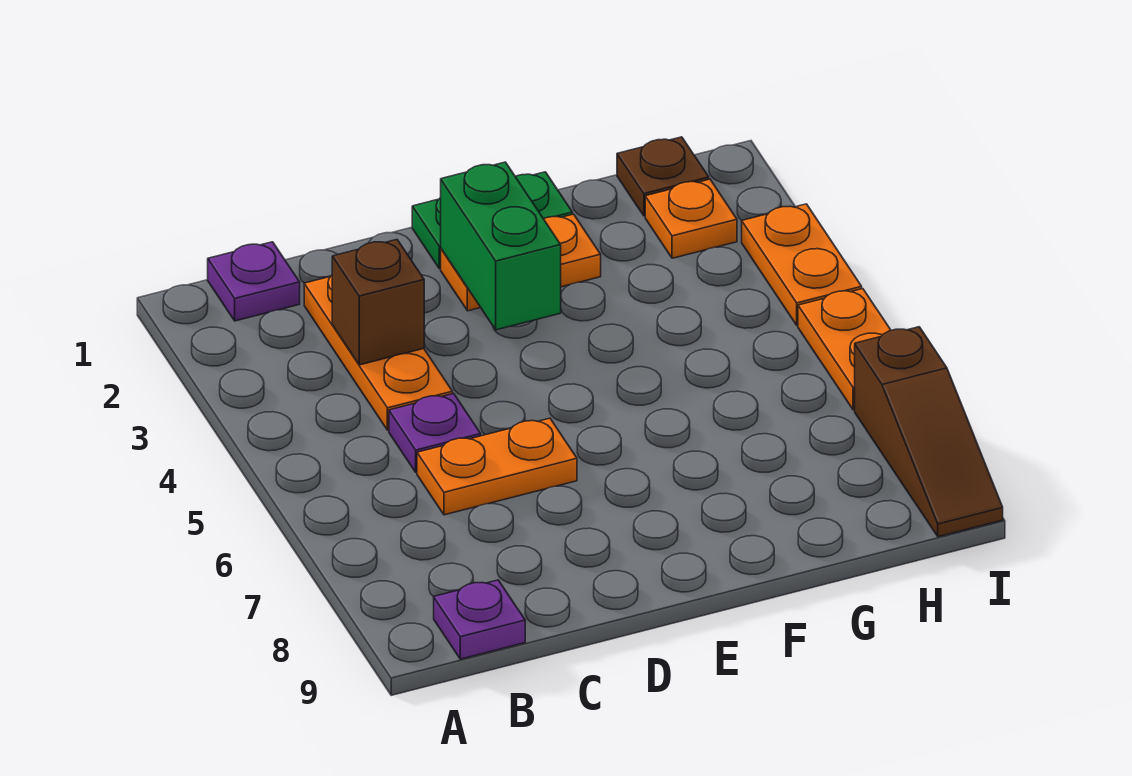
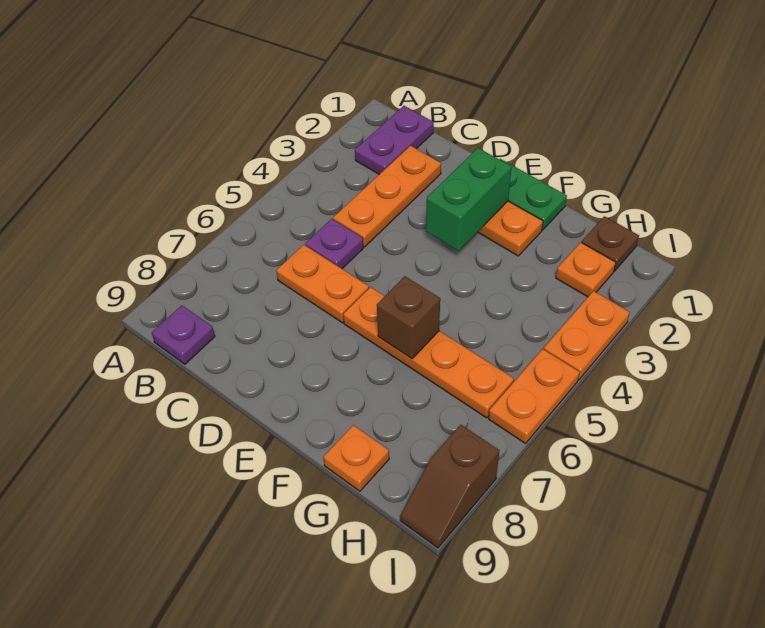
purple 1x1 plate [208,242,300,321] -> purple 1x2 plate [355,106,434,174]
brown 1x1 brick [332,240,424,365] -> brown 1x1 brick moved to [377,276,440,358]
none -> orange 1x4 plate [343,287,514,418]
none -> orange 1x1 plate [323,425,389,491]
brown 1x3 slope [855,327,1003,537] -> brown 1x2 slope [400,425,499,548]

